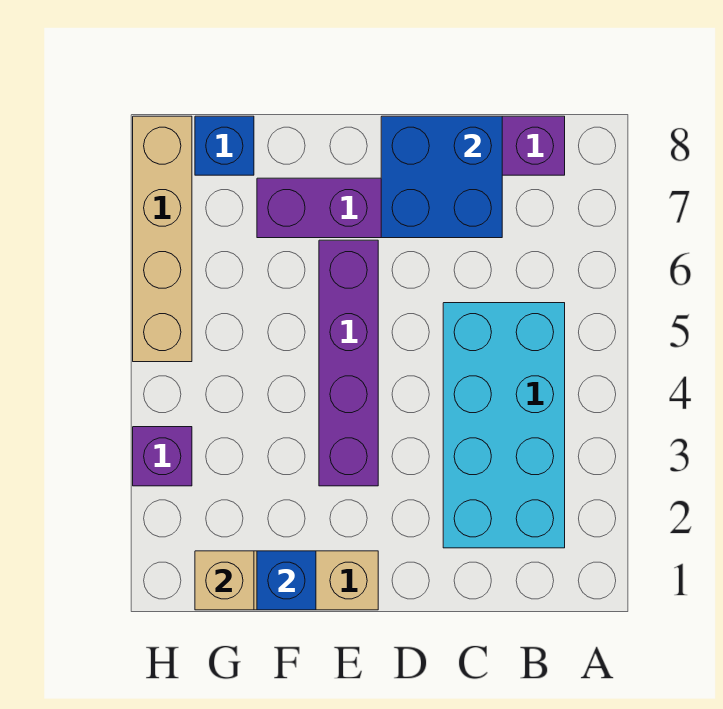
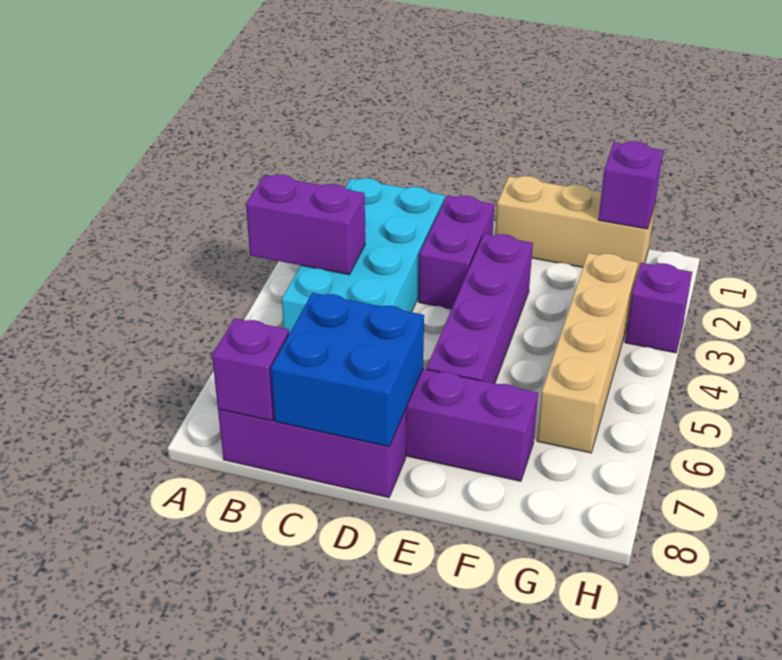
none -> purple 1x2 brick [246,175,365,275]
none -> purple 1x1 brick [212,318,289,421]
none -> purple 1x2 brick [419,196,494,309]
blue 1x1 brick [257,551,316,610] -> none
tan 1x1 brick [195,551,254,610] -> purple 1x1 brick [598,141,663,229]
blue 1x1 brick [195,116,254,175] -> none
tan 1x4 brick [133,116,192,362] -> tan 1x4 brick moved to [537,253,638,453]

